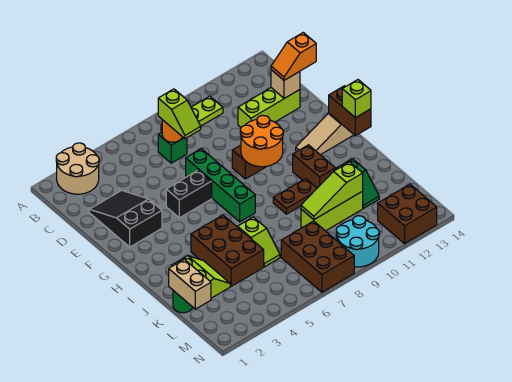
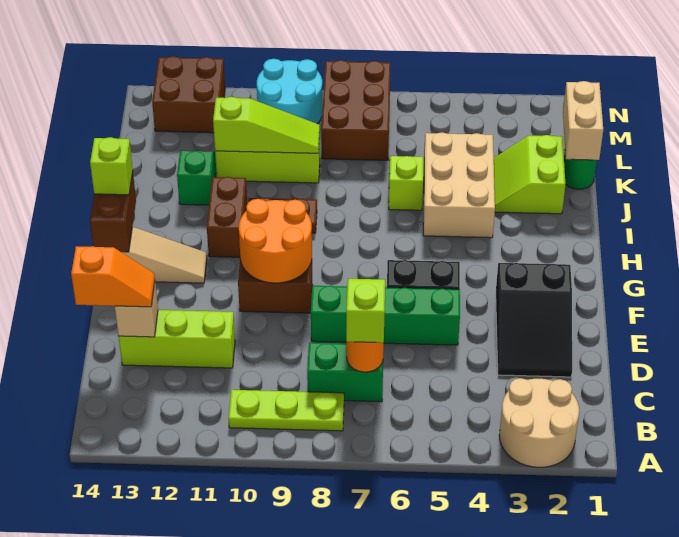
green 1x1 brick [158,132,187,163] -> green 1x2 brick [307,343,383,402]
green 1x4 brick [186,149,255,222] -> green 1x4 brick turned to [311,286,460,345]
brown 2x3 brick [191,215,264,286] -> tan 2x3 brick [423,132,495,238]

